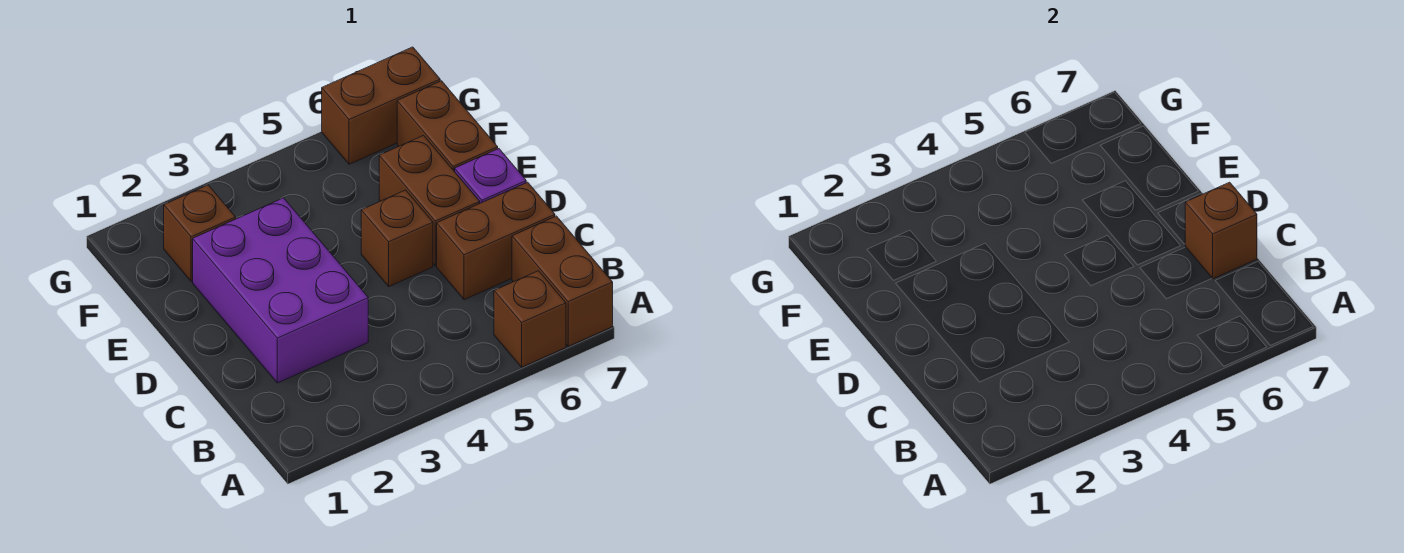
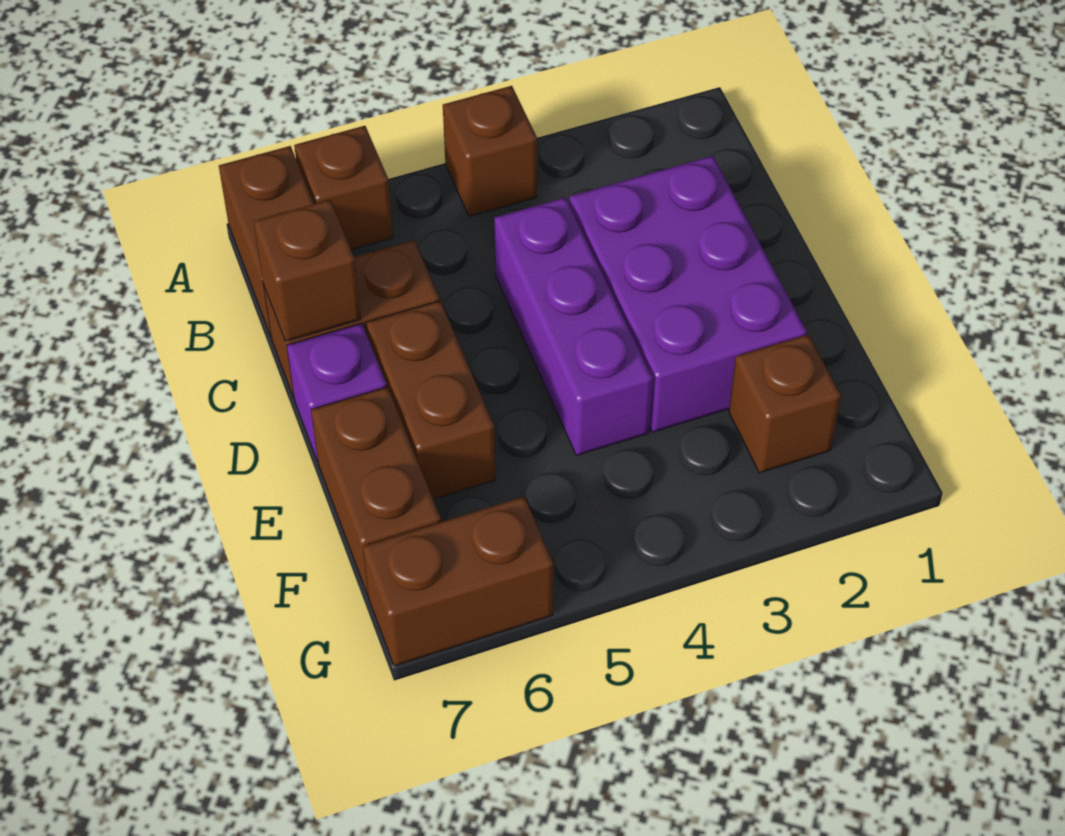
none -> purple 1x3 brick [494,197,653,455]
brown 1x1 brick [361,190,433,286] -> brown 1x1 brick moved to [443,86,537,216]

